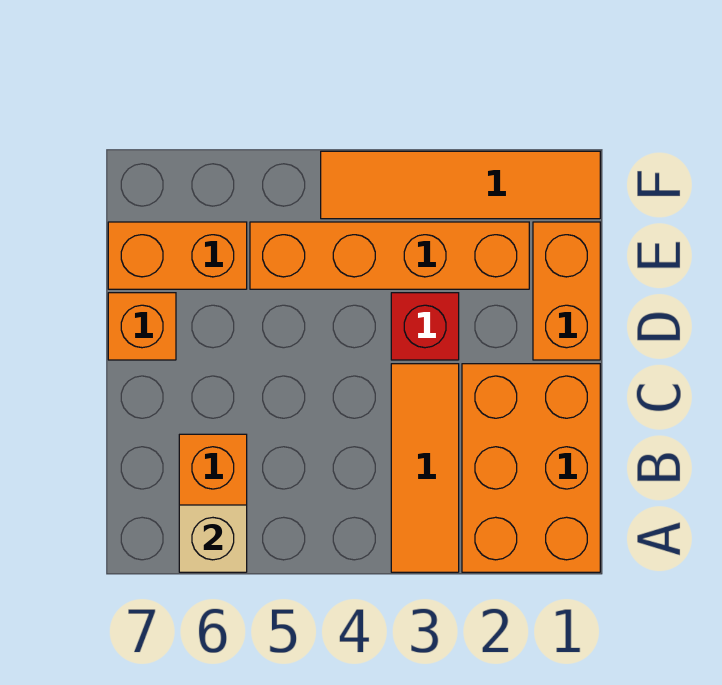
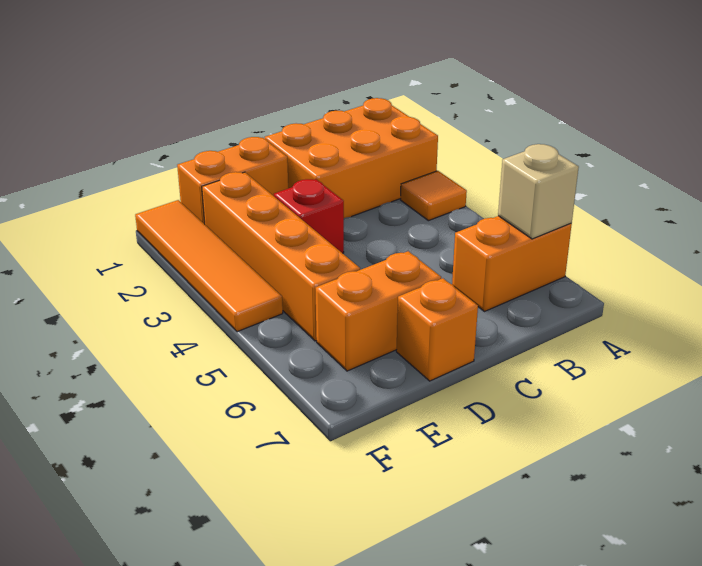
orange 1x3 tile [391,364,459,572] -> orange 1x1 tile [400,171,467,221]
orange 1x2 brick [108,222,247,289] -> orange 1x2 brick turned to [316,251,441,371]

